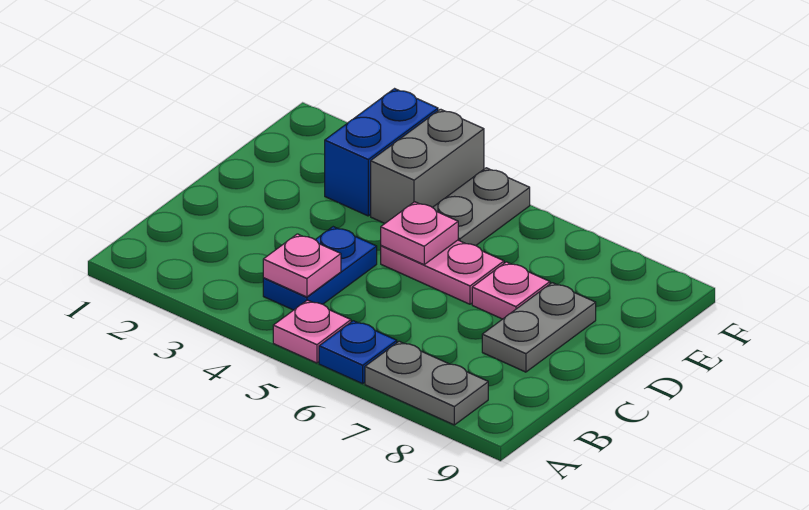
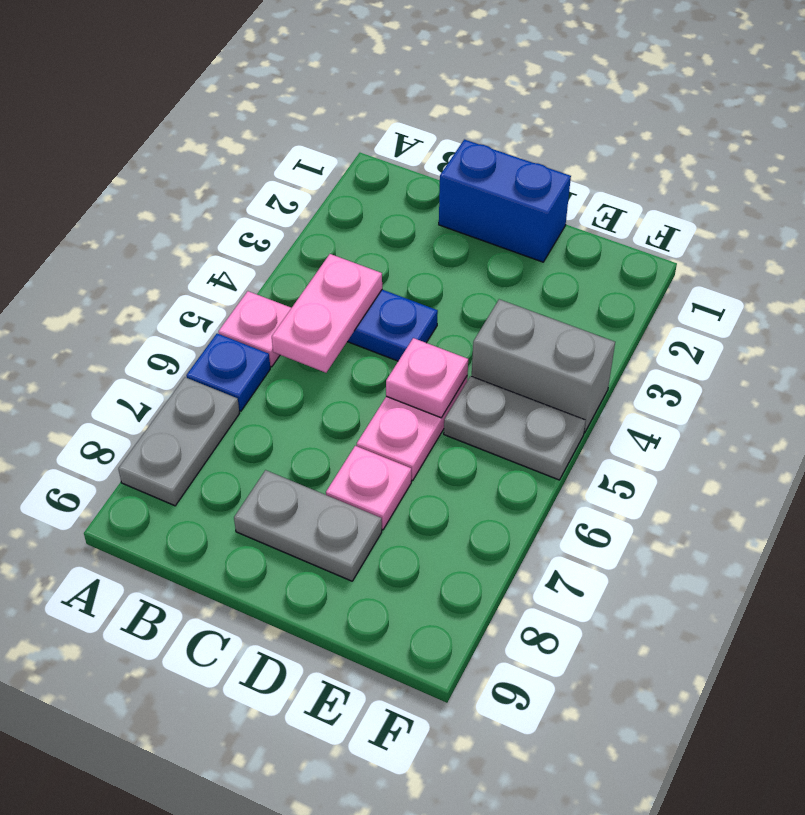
pink 1x1 plate [263,234,341,297] -> pink 1x2 plate [272,254,382,373]
blue 1x2 brick [325,89,438,216] -> blue 1x2 brick moved to [439,139,571,262]

